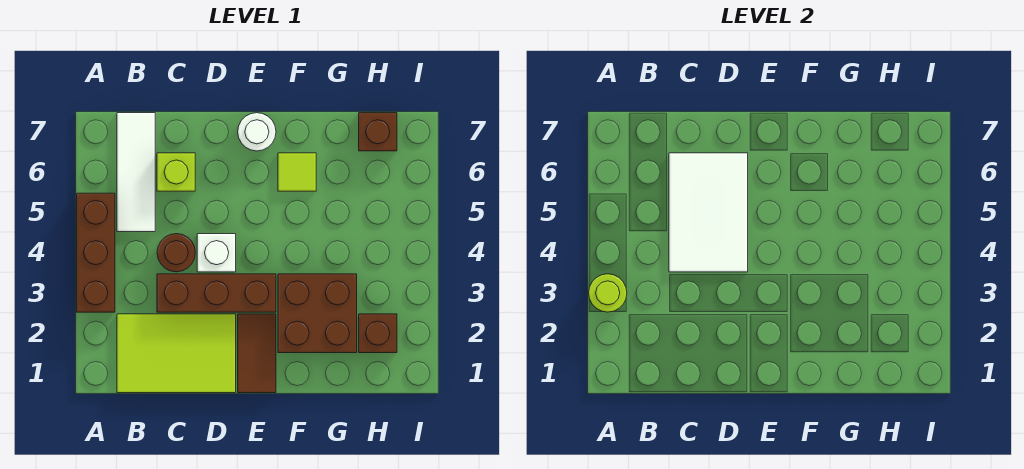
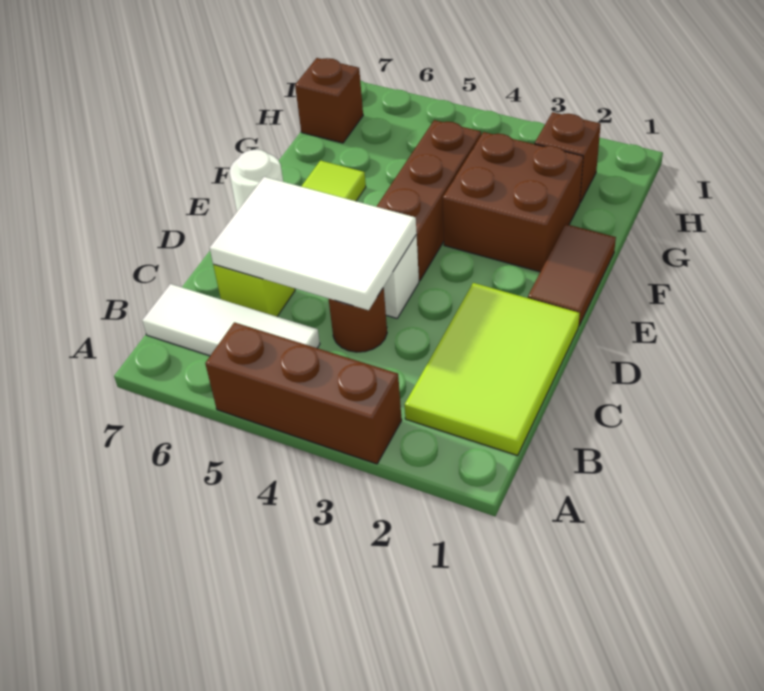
lime 1x1 round brick [589,274,627,312] -> none
brown 1x3 brick [157,274,276,312] -> brown 1x3 brick moved to [376,120,481,281]
brown 1x2 tile [238,314,276,393] -> brown 1x2 tile turned to [528,224,616,325]

